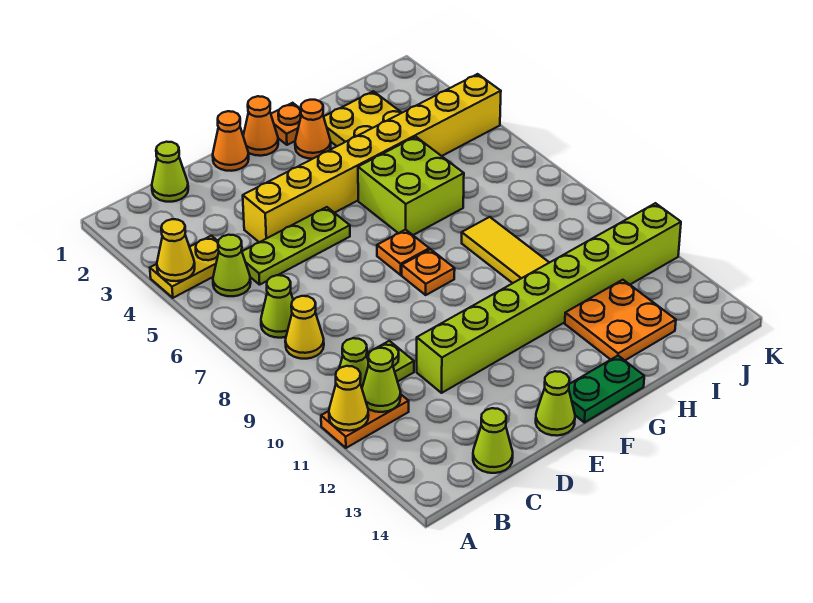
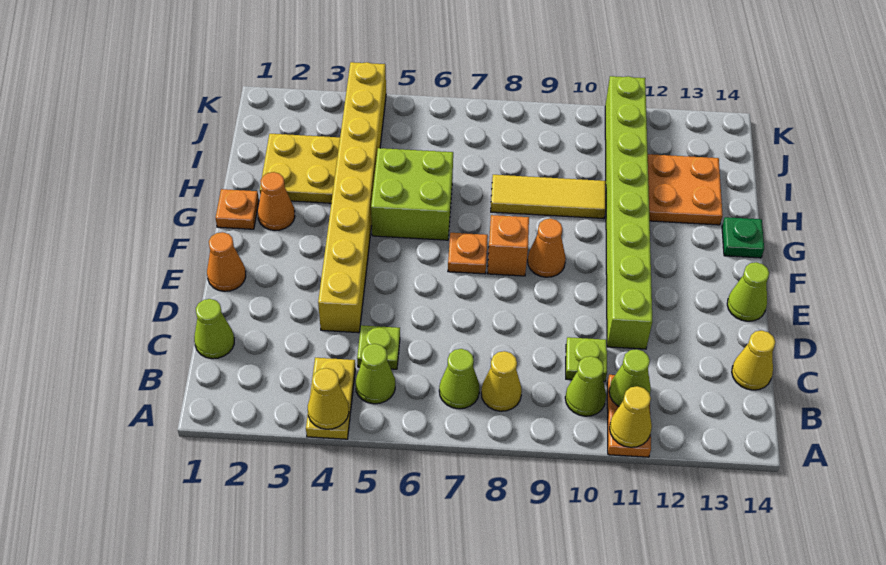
lime 1x3 plate [242,207,350,285] -> lime 1x1 plate [357,325,400,369]
lime 1x1 cone [473,408,513,473] -> yellow 1x1 cone [732,330,775,390]
orange 1x1 cone [243,96,278,156] -> orange 1x1 cone moved to [528,219,566,277]
orange 1x1 plate [402,249,455,295] -> orange 1x1 brick [487,215,529,276]
green 1x2 plate [569,356,644,423] -> green 1x1 plate [722,217,764,258]

